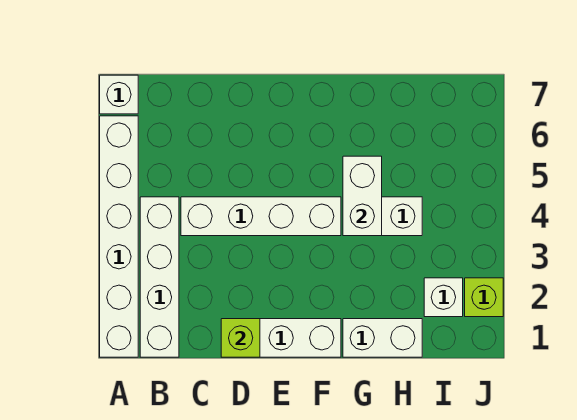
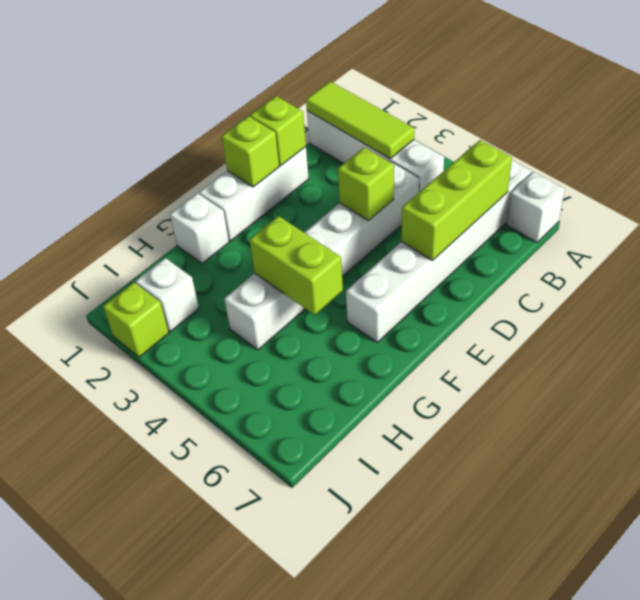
white 1x6 brick [100,116,138,357] -> white 1x6 brick turned to [346,160,531,342]
none -> lime 1x3 tile [306,81,414,159]
none -> lime 1x3 brick [401,140,512,260]
none -> lime 1x1 brick [338,147,394,221]
none -> lime 1x1 brick [222,116,279,187]
white 1x2 brick [343,319,422,357] -> white 1x1 brick [170,193,229,264]
white 1x2 brick [343,156,382,236] -> lime 1x2 brick [249,216,343,315]

